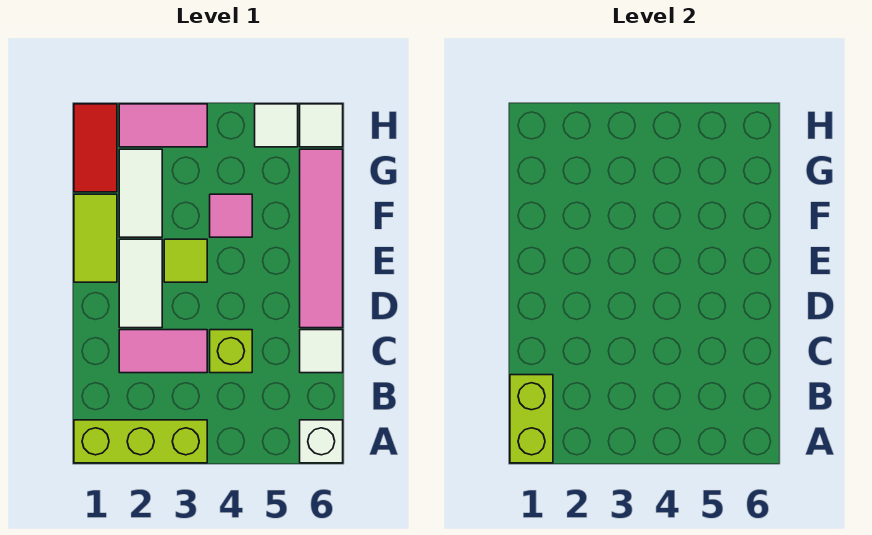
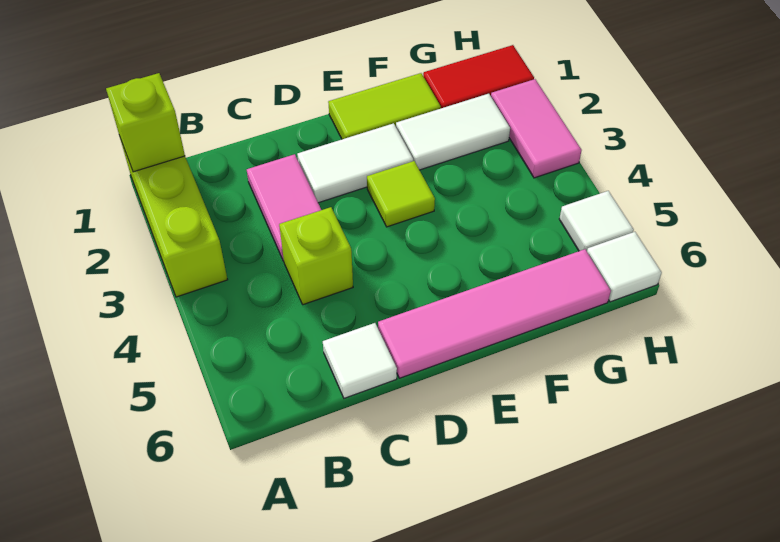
lime 1x2 brick [510,375,553,463] -> lime 1x1 brick [106,73,185,172]
white 1x1 brick [300,420,343,463] -> none
pink 1x1 tile [210,194,252,237] -> none

